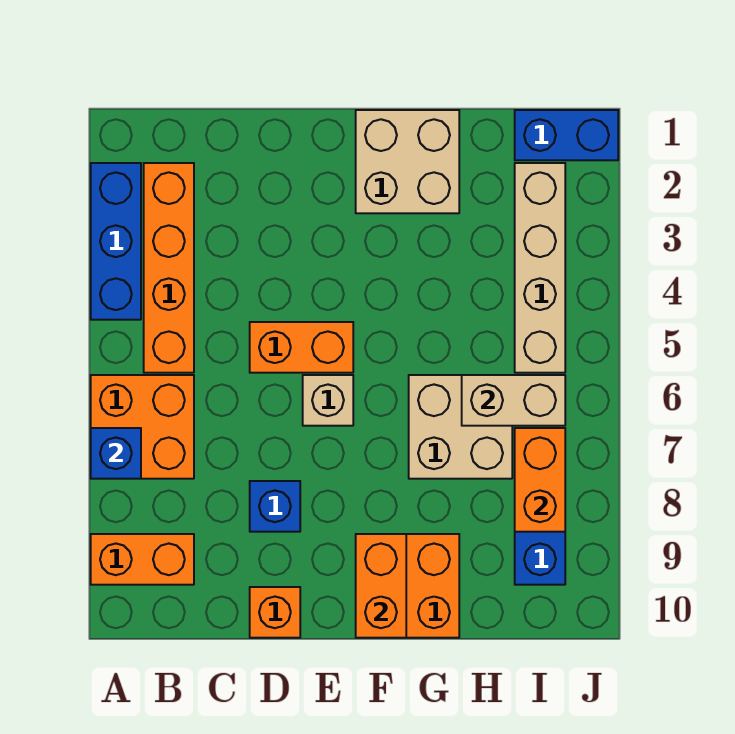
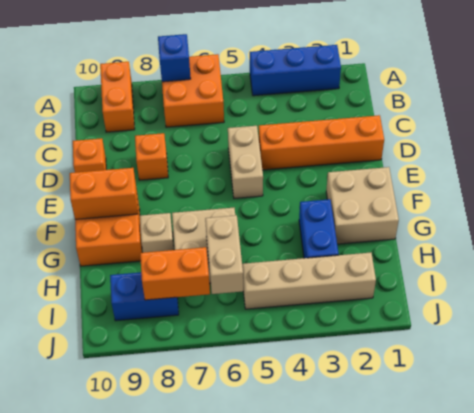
orange 1x4 brick [144,163,194,373] -> orange 1x4 brick moved to [259,115,384,170]
orange 1x2 brick [250,322,353,373] -> tan 1x2 brick [228,126,263,199]
blue 1x1 brick [250,481,300,532] -> orange 1x1 brick [135,133,168,180]
tan 1x1 brick [303,375,353,426] -> tan 1x1 brick moved to [140,213,174,253]
blue 1x2 brick [515,110,618,160] -> blue 1x2 brick moved to [299,199,339,258]

